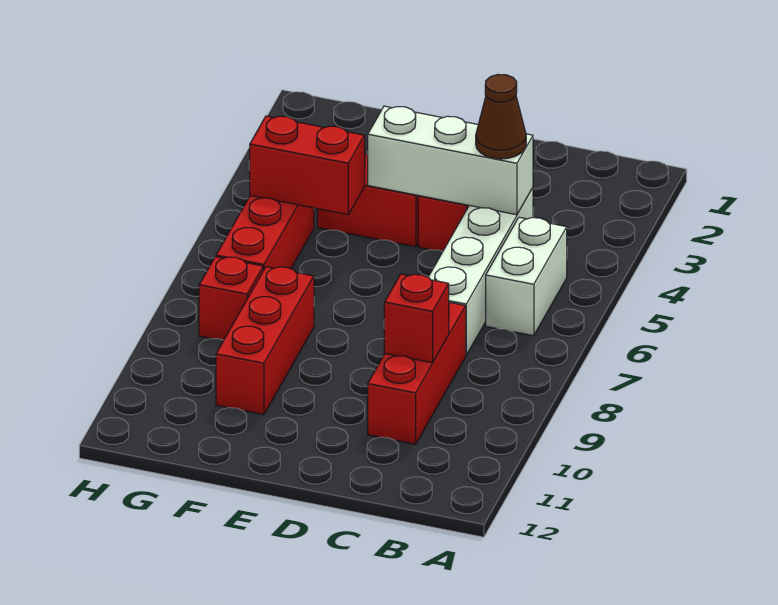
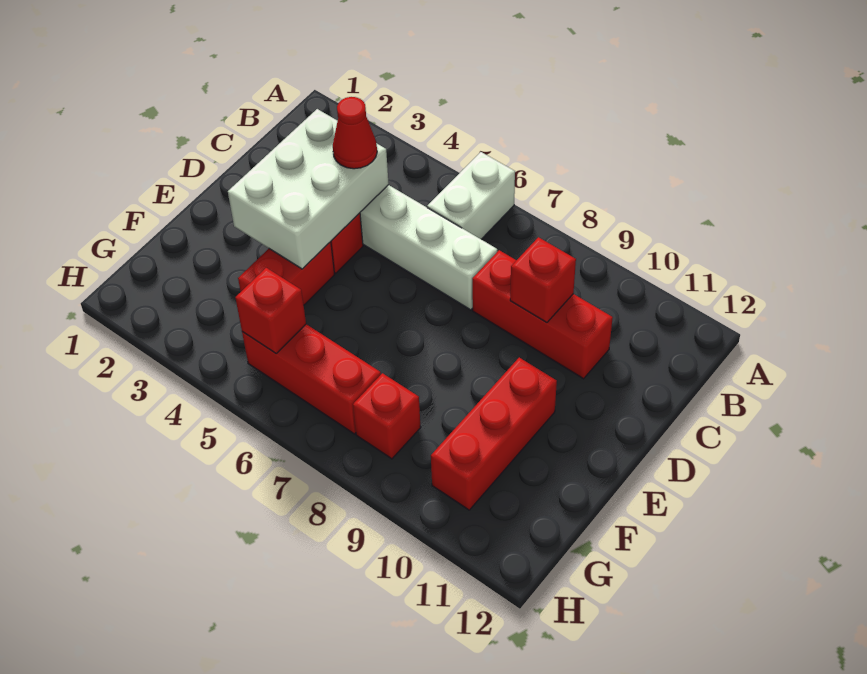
white 1x2 brick [486,217,567,336] -> white 1x2 brick turned to [427,152,515,239]
white 1x3 brick [367,106,533,215] -> white 2x3 brick [228,109,389,269]
brown 1x1 cone [476,74,526,159] -> red 1x1 cone [333,97,377,169]
red 1x2 brick [250,116,365,215] -> red 1x1 brick [235,268,306,353]
red 1x3 brick [216,267,314,415] -> red 1x3 brick turned to [431,358,557,510]

